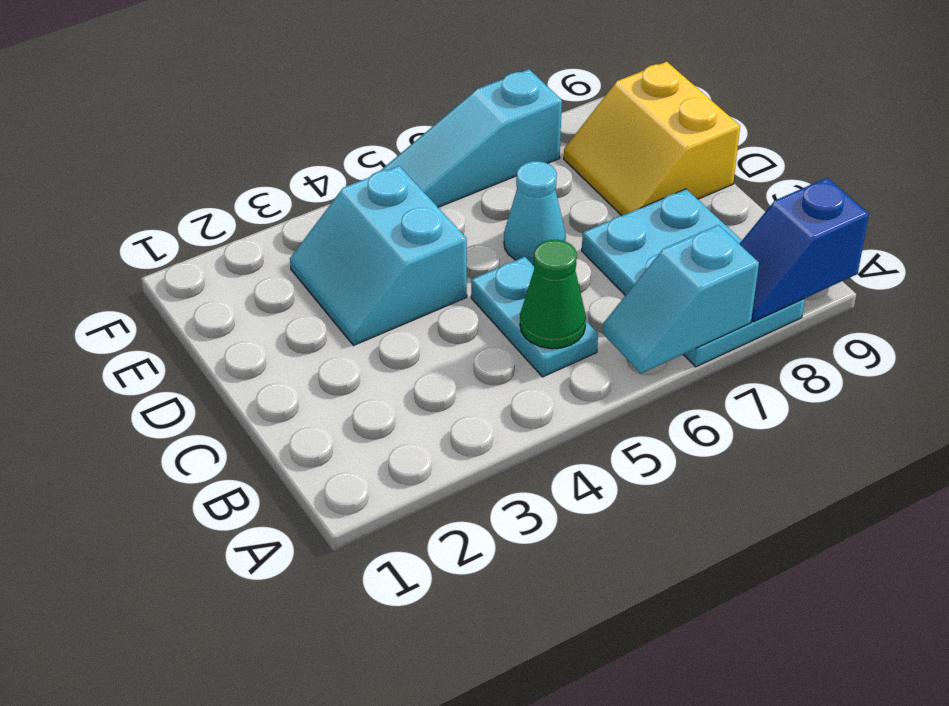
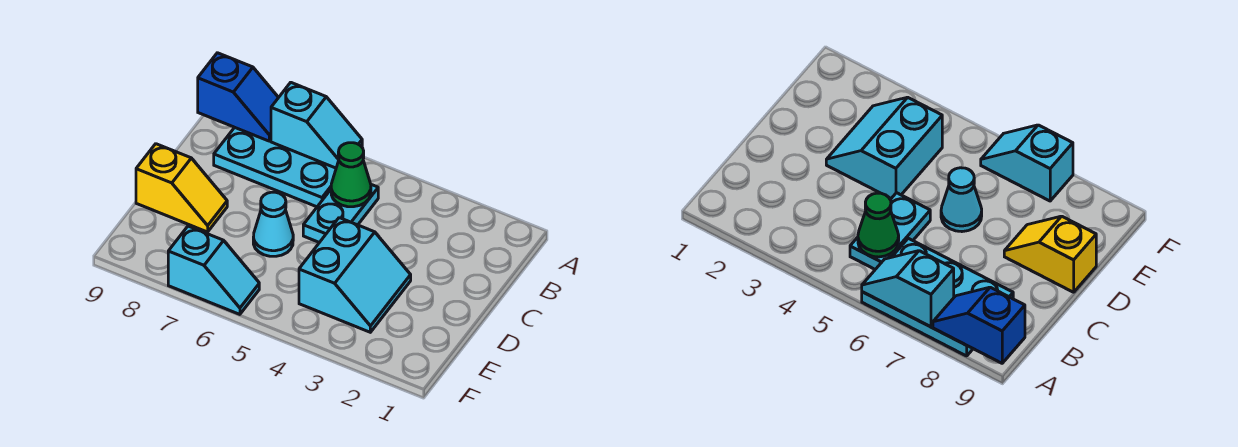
cyan 2x3 plate [582,189,805,367] -> cyan 2x3 plate turned to [214,127,336,207]
yellow 2x2 slope [564,62,740,216] -> yellow 1x2 slope [136,144,227,232]
cyan 1x3 slope [380,69,562,207] -> cyan 1x2 slope [168,226,259,314]

